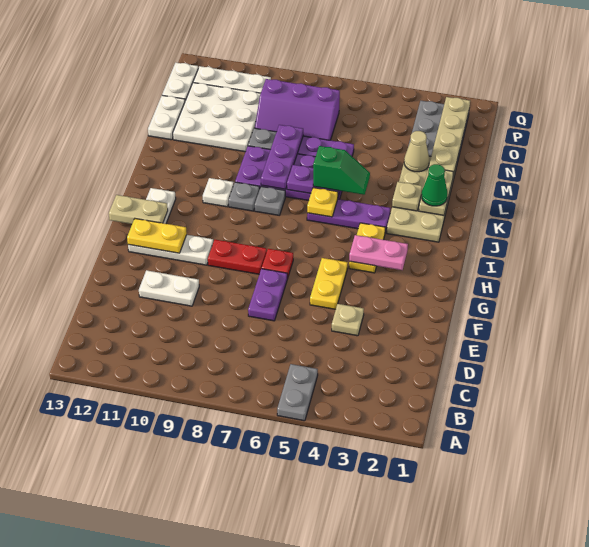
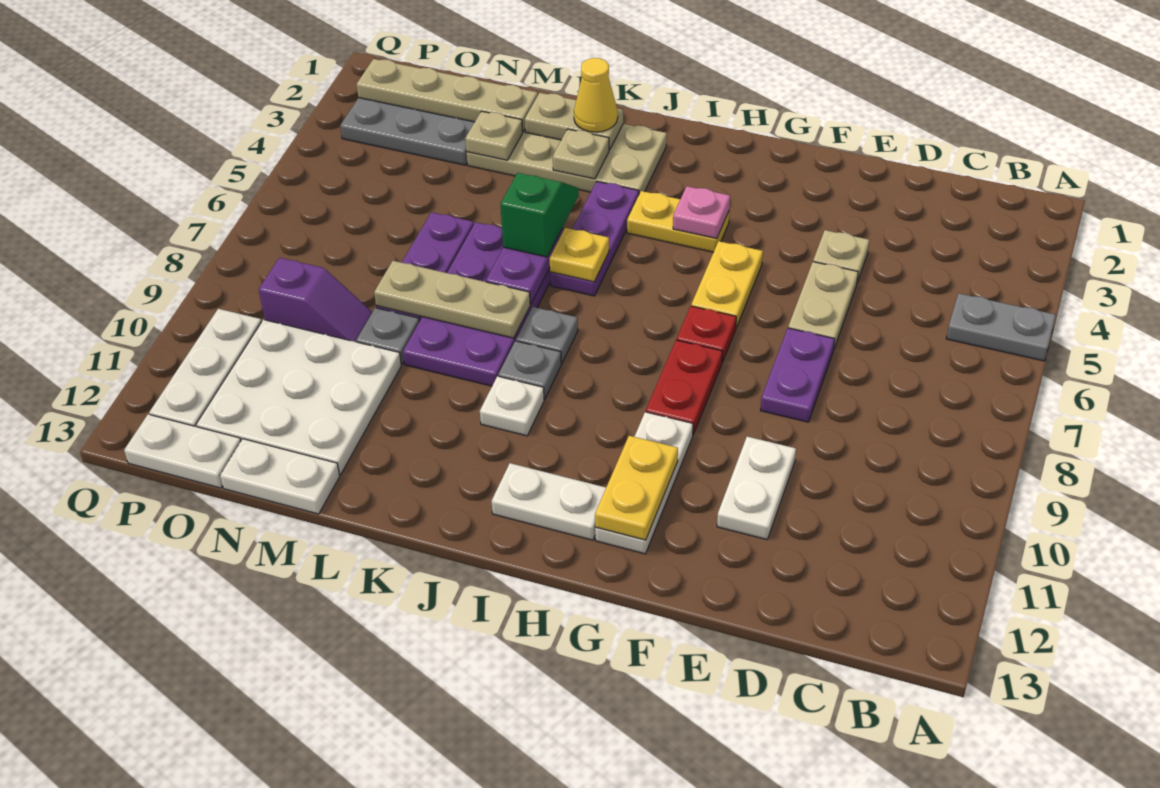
purple 1x2 plate [248,269,288,321] -> purple 1x2 plate turned to [761,328,835,422]
yellow 1x2 plate [310,258,348,309] -> yellow 1x2 plate turned to [691,241,763,328]
pink 1x2 plate [349,235,408,270] -> pink 1x1 plate [673,186,730,239]
tan 1x2 plate [109,195,168,224] -> tan 1x2 plate moved to [788,262,858,350]
green 1x1 cone [421,164,447,206] -> yellow 1x1 cone [574,58,618,132]
purple 1x3 plate [261,125,303,189] -> tan 1x3 plate [374,261,530,338]
tan 1x1 cone [404,131,429,172] -> tan 1x1 plate [465,111,523,160]
purple 2x3 slope [255,79,340,140] -> purple 1x2 slope [259,258,372,342]

